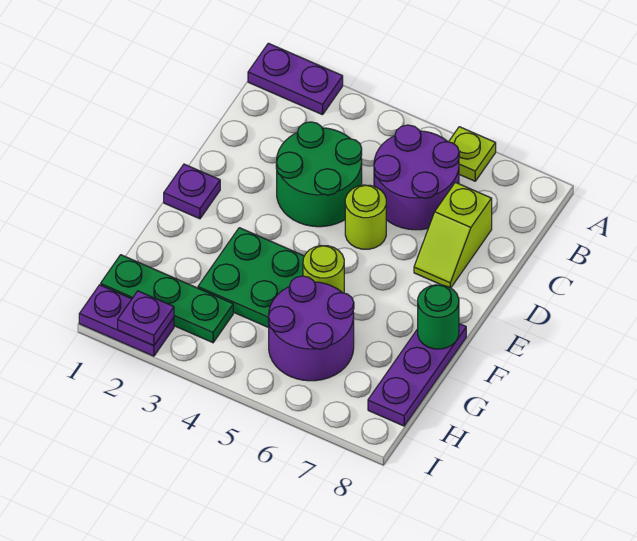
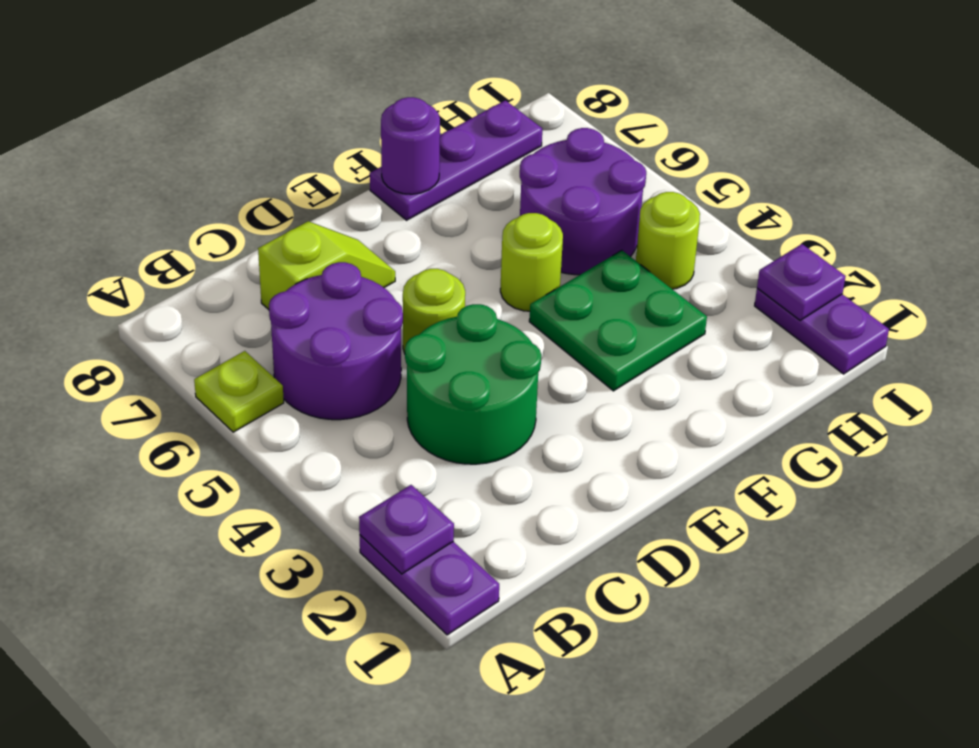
purple 1x1 plate [164,164,220,219] -> purple 1x1 plate moved to [359,485,454,574]
green 1x1 round brick [418,285,459,349] -> purple 1x1 round brick [381,97,440,194]
green 1x3 plate [101,255,233,343] -> none
none -> lime 1x1 round brick [636,192,700,289]

